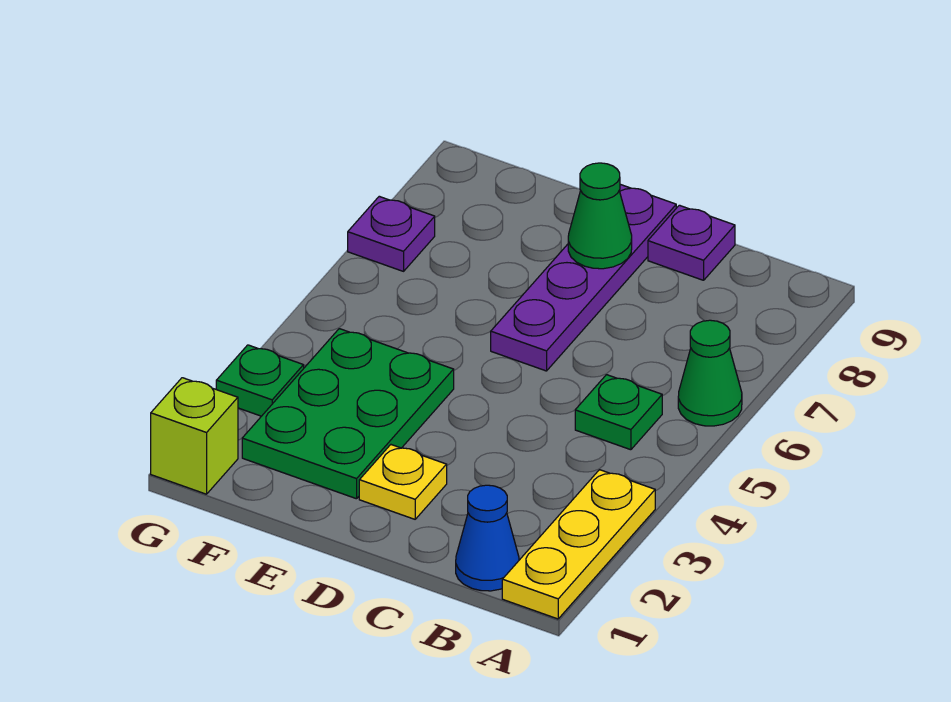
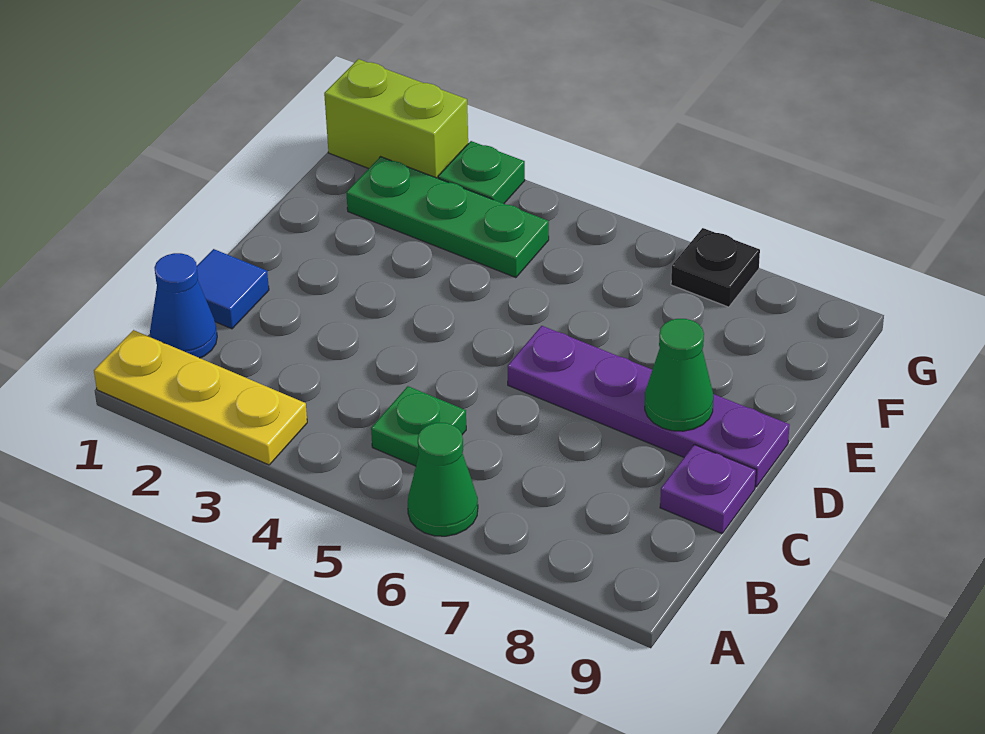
none -> blue 1x1 tile [197,249,269,329]
yellow 1x1 plate [359,445,447,519] -> none
green 2x3 plate [242,329,454,499] -> green 1x3 plate [346,157,549,278]
lime 1x1 brick [151,378,238,494] -> lime 1x2 brick [324,59,468,178]
purple 1x1 plate [348,196,435,271] -> black 1x1 plate [671,228,760,307]

